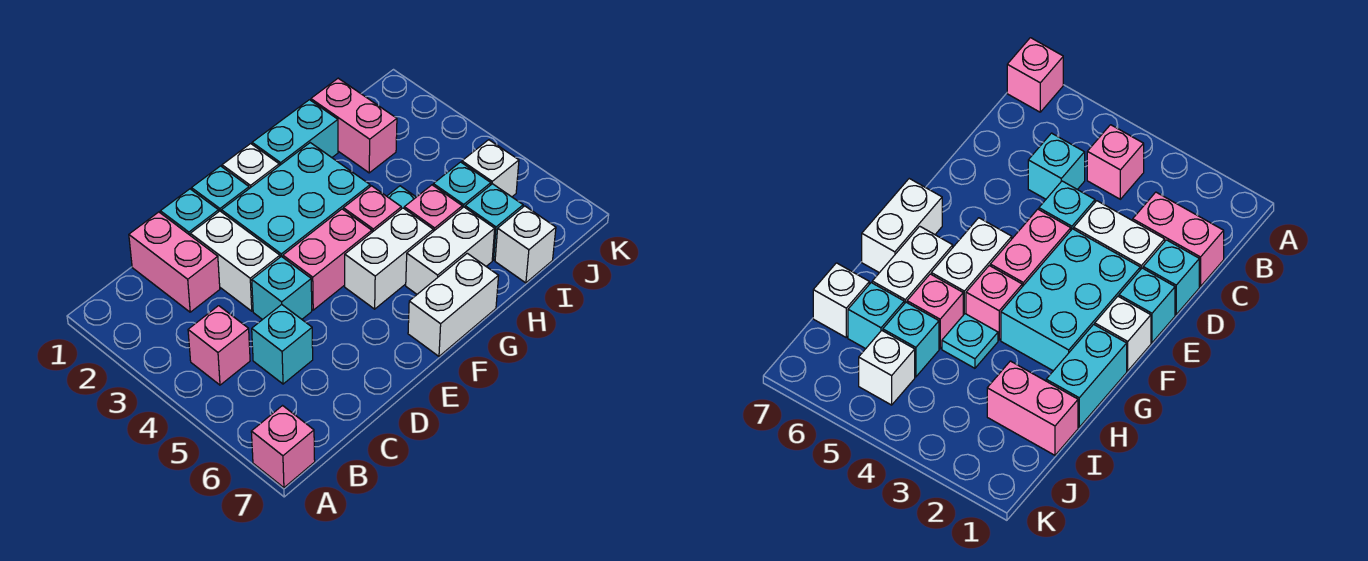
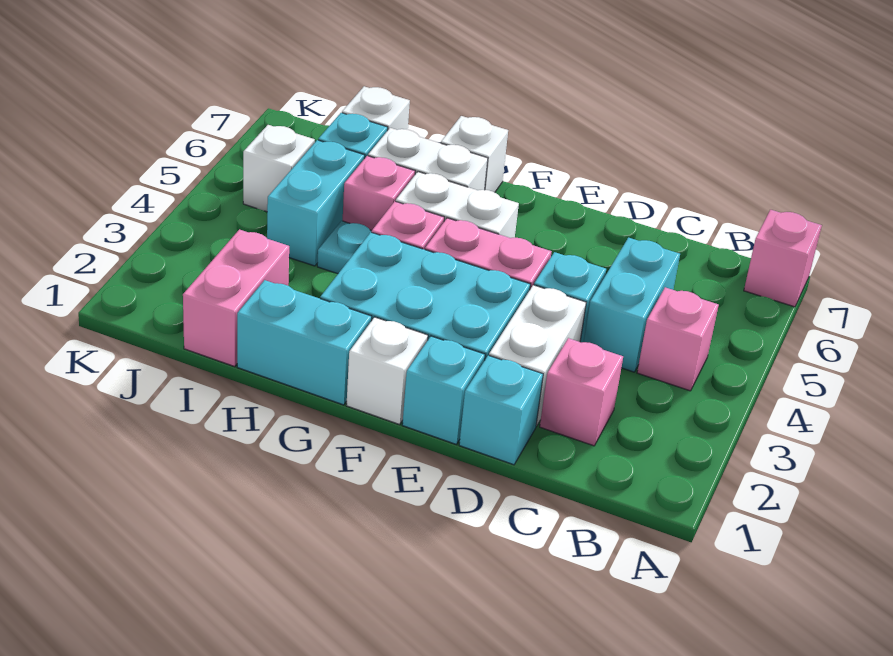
pink 1x2 brick [129,212,220,312] -> pink 1x1 brick [540,338,623,446]
cyan 1x1 brick [252,305,313,384] -> cyan 1x2 brick [584,238,680,372]
white 1x2 brick [408,253,498,356] -> white 1x1 brick [441,116,508,192]
cyan 1x1 brick [433,162,491,208] -> cyan 1x2 brick [267,140,365,266]

